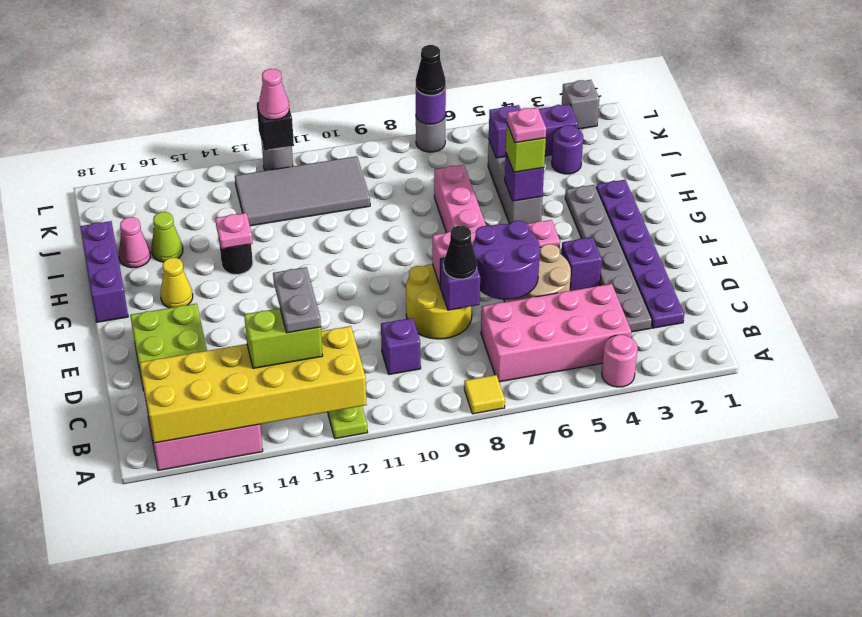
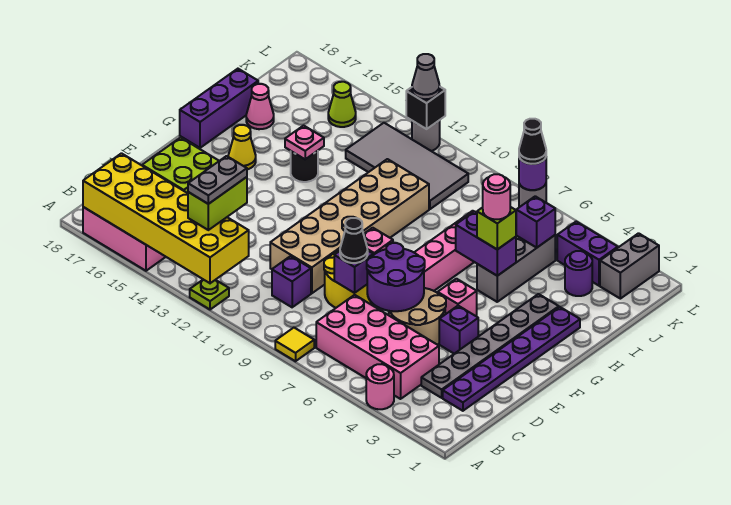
lime 1x2 brick [244,308,323,368] -> lime 1x2 brick turned to [188,177,247,230]
none -> tan 2x6 brick [270,159,429,293]
purple 1x1 brick [505,154,544,201] -> purple 1x2 brick [456,211,516,276]
pink 1x1 plate [507,108,546,143] -> pink 1x1 round brick [483,174,510,219]
lime 1x1 cone [151,212,183,262] -> lime 1x1 cone moved to [328,82,356,127]
grey 1x1 brick [562,80,599,129] -> grey 1x2 brick [600,233,659,299]
pink 1x1 cone [259,69,289,120] -> grey 1x1 cone [412,54,440,99]

